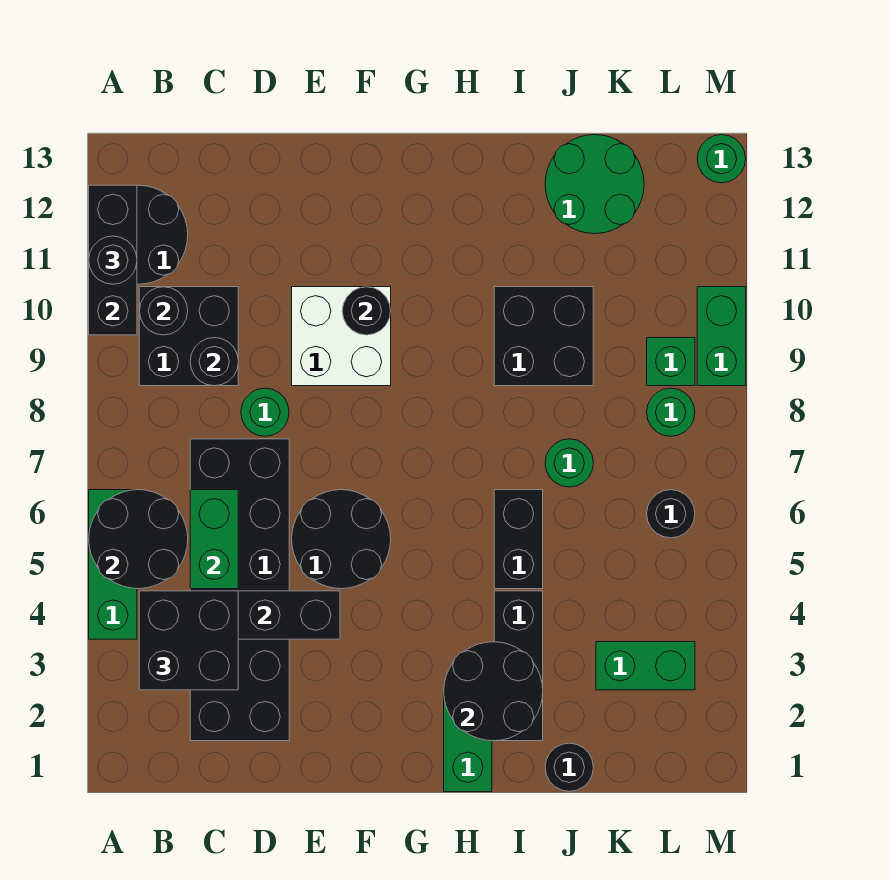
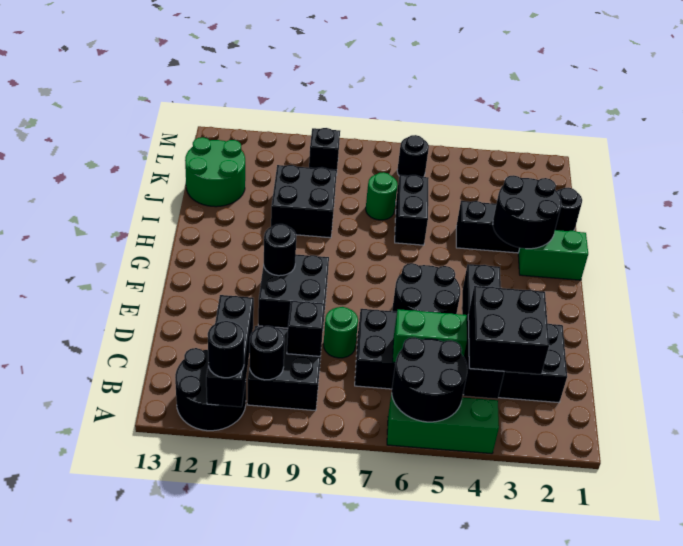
black 1x3 brick [89,185,137,335] -> black 1x3 brick turned to [206,295,254,407]
black 1x1 round brick [190,338,238,386] -> black 1x1 brick [287,301,325,356]
white 2x2 brick [292,287,391,386] -> black 2x2 brick [258,255,329,328]
black 1x2 brick [494,490,543,589] -> black 1x2 brick turned to [395,175,429,245]
green 1x2 brick [596,642,695,690] -> none
green 1x1 round brick [647,388,695,436] -> none
green 1x1 brick [647,338,695,386] -> black 1x1 brick [309,128,340,175]
green 1x2 brick [697,287,746,386] -> none
green 1x1 round brick [697,135,746,183] -> none

